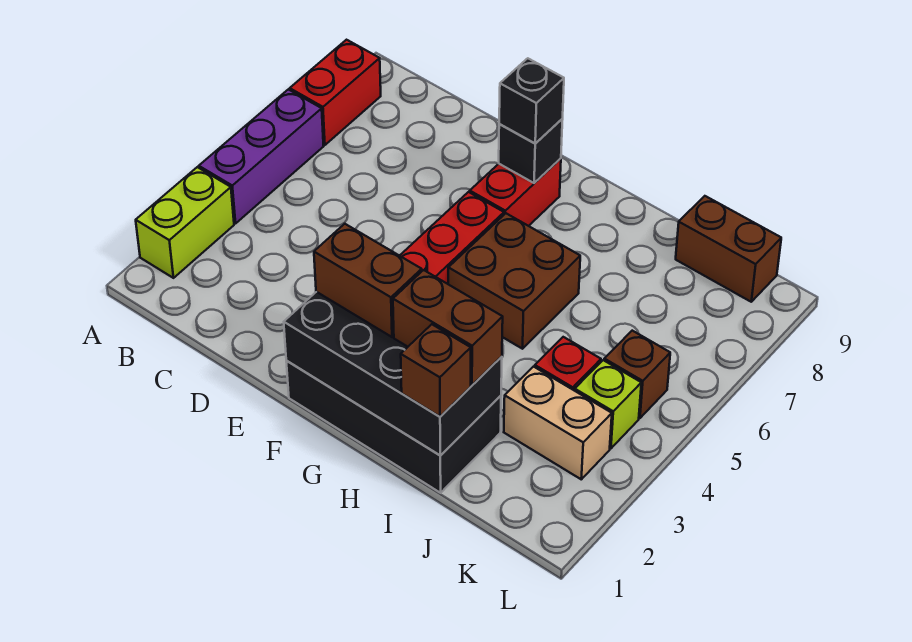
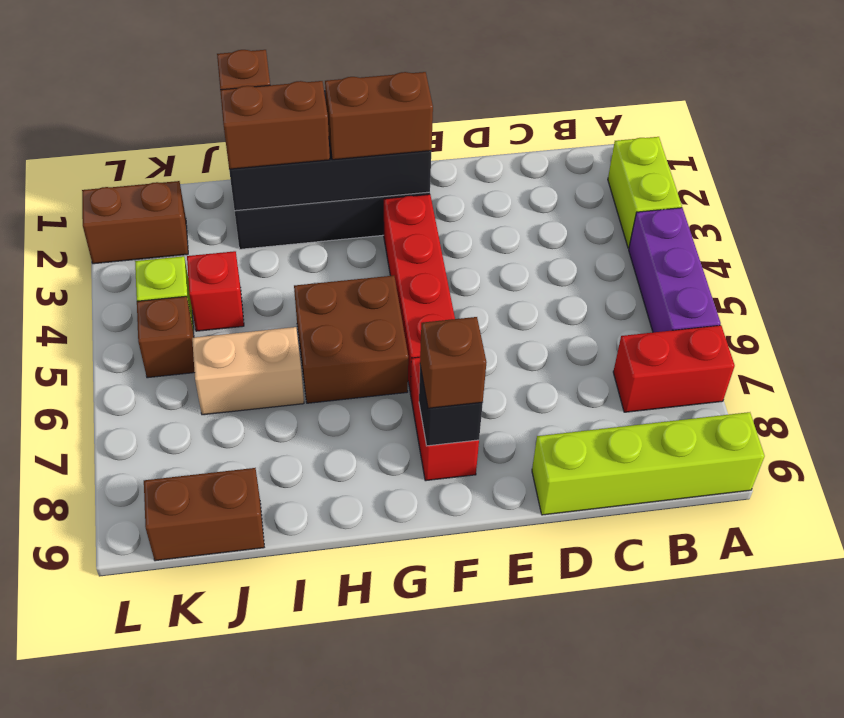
red 1x2 brick [290,40,381,145] -> red 1x2 brick turned to [613,325,735,412]
none -> lime 1x4 brick [532,412,765,515]
black 1x1 brick [499,58,564,144] -> brown 1x1 brick [420,317,486,408]
tan 1x2 brick [504,367,612,479] -> tan 1x2 brick moved to [192,327,304,415]
none -> brown 1x2 brick [82,181,188,264]

